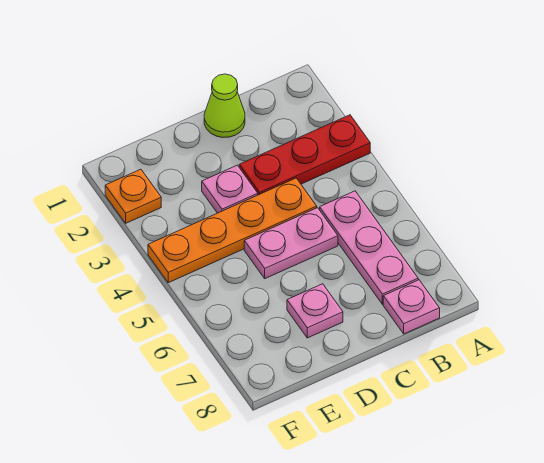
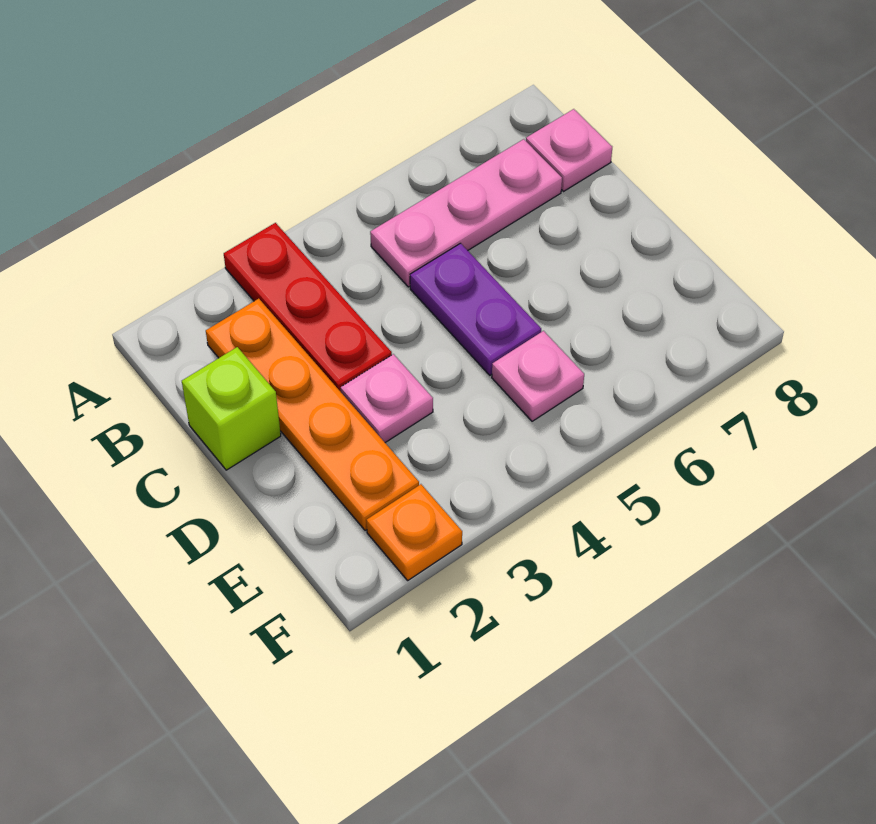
lime 1x1 cone [204,74,245,138] -> lime 1x1 brick [182,347,281,470]
orange 1x4 plate [148,178,317,283] -> orange 1x4 plate moved to [206,299,419,531]
pink 1x2 plate [244,208,338,279] -> purple 1x2 plate [410,243,541,375]
pink 1x1 plate [287,284,343,338] -> pink 1x1 plate moved to [492,331,584,421]

